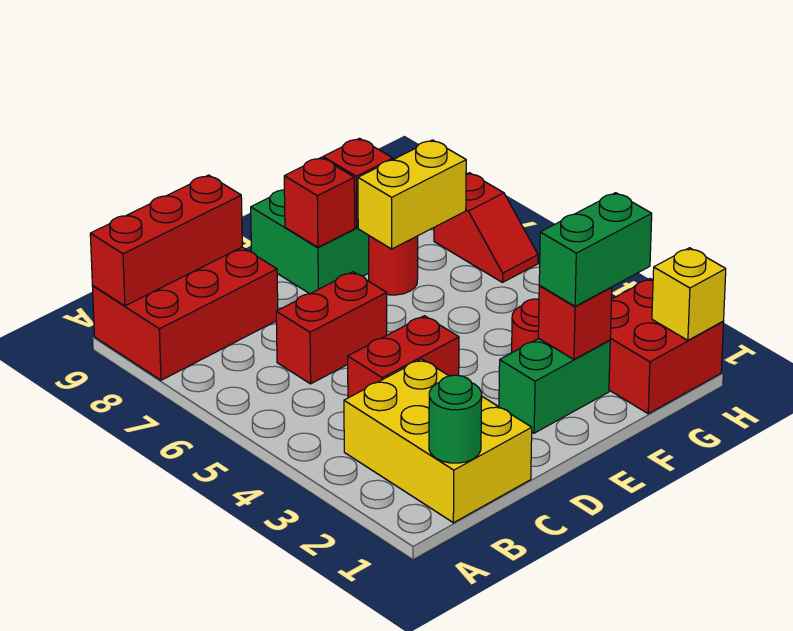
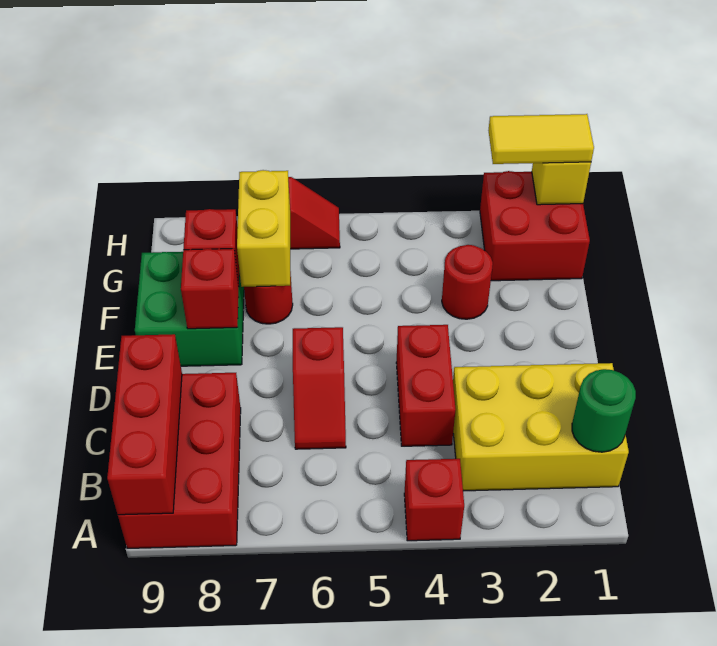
red 1x2 brick [276,272,387,384] -> red 1x2 slope [293,327,346,449]
green 1x2 brick [499,338,610,433] -> none
red 1x1 brick [538,286,612,360] -> red 1x1 brick moved to [404,459,464,541]
green 1x2 brick [539,193,652,306] -> none
none -> yellow 1x2 tile [488,114,594,164]

